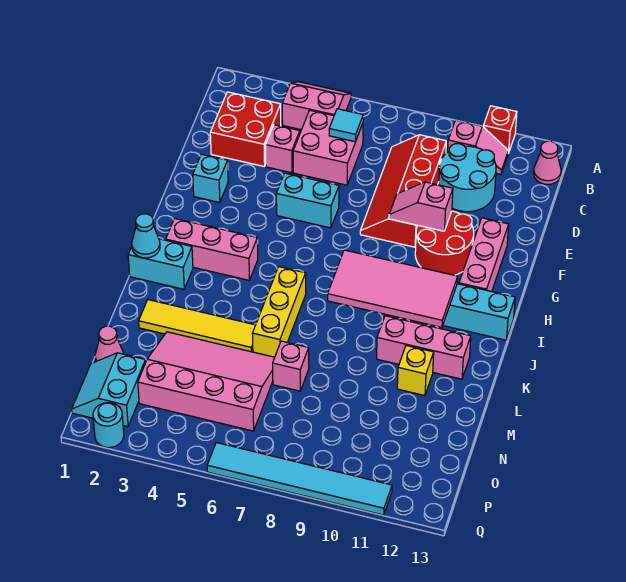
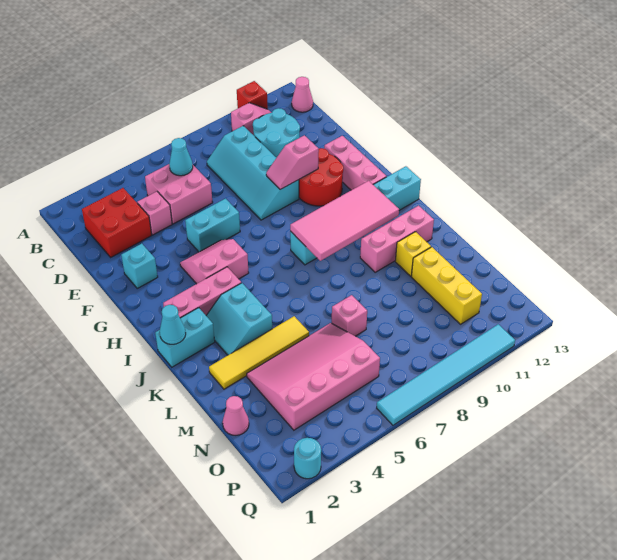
pink 2x2 slope [282,82,351,130] -> pink 2x2 slope moved to [180,239,249,284]
cyan 1x1 tile [329,109,363,142] -> cyan 1x1 cone [169,138,193,176]
red 2x4 slope [360,135,446,247] -> cyan 2x4 slope [207,126,299,220]
yellow 1x3 brick [252,267,306,357] -> yellow 1x3 brick moved to [411,247,482,324]
cyan 2x2 slope [72,353,146,427] -> cyan 2x2 slope moved to [206,283,272,355]

